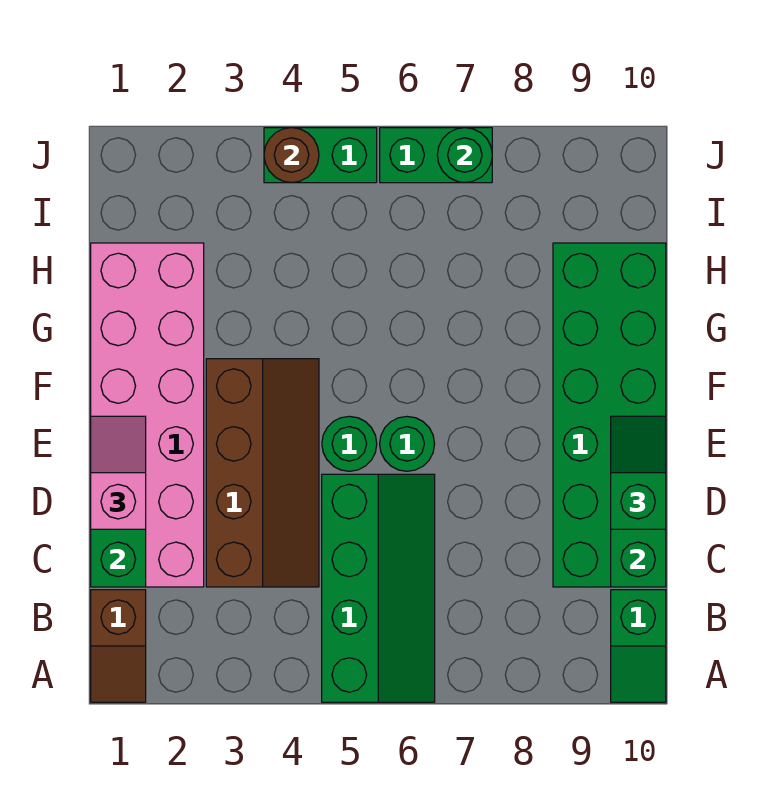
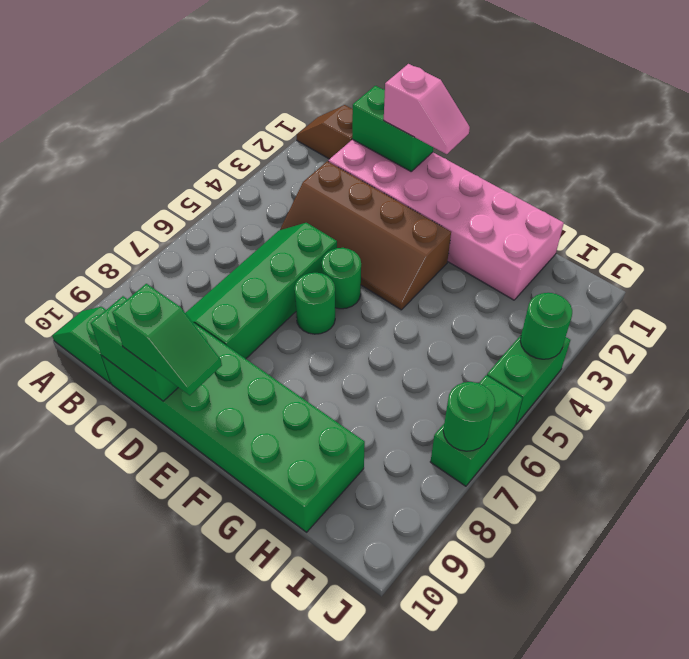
green 2x4 slope [322,474,435,702] -> green 2x4 slope turned to [185,223,337,359]
brown 1x1 round brick [264,128,319,183] -> green 1x1 round brick [520,293,572,359]

